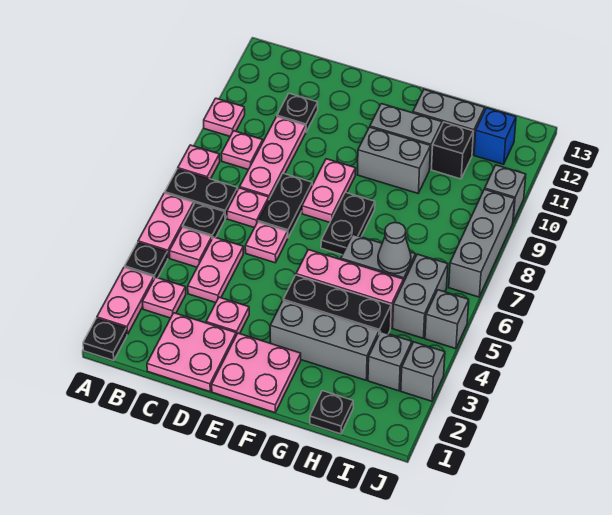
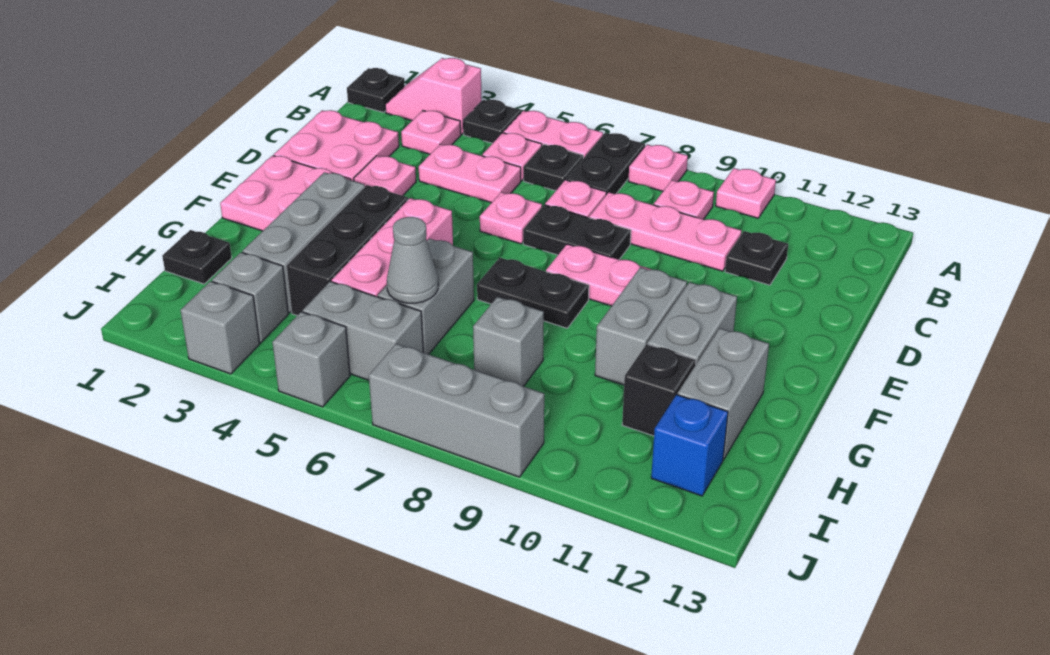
pink 1x2 plate [97,267,154,334] -> pink 1x2 slope [385,58,482,134]
grey 1x1 brick [485,165,526,222] -> grey 1x1 brick moved to [473,297,544,386]

